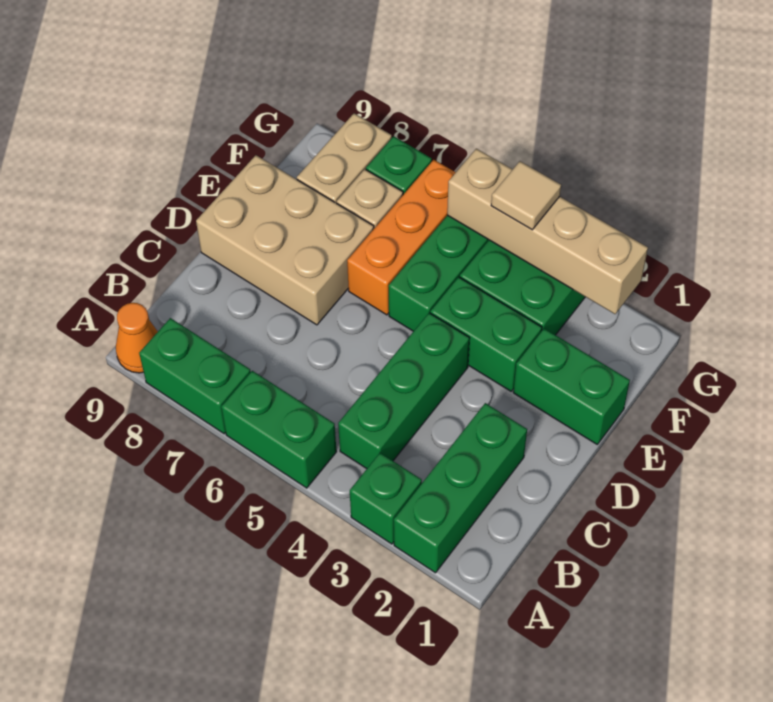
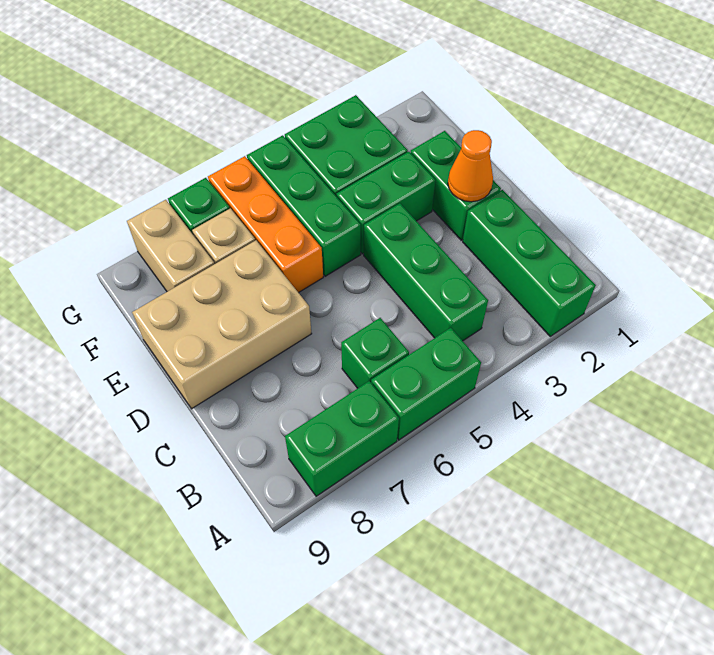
green 1x1 brick [350,453,422,544] -> green 1x1 brick moved to [341,318,409,388]
orange 1x1 cone [116,303,158,373] -> orange 1x1 cone moved to [448,130,493,202]
green 1x2 brick [513,329,630,444] -> green 1x2 brick turned to [411,131,501,240]
tan 1x4 brick [447,149,648,314] -> none
tan 1x1 tile [491,161,561,230] -> none

